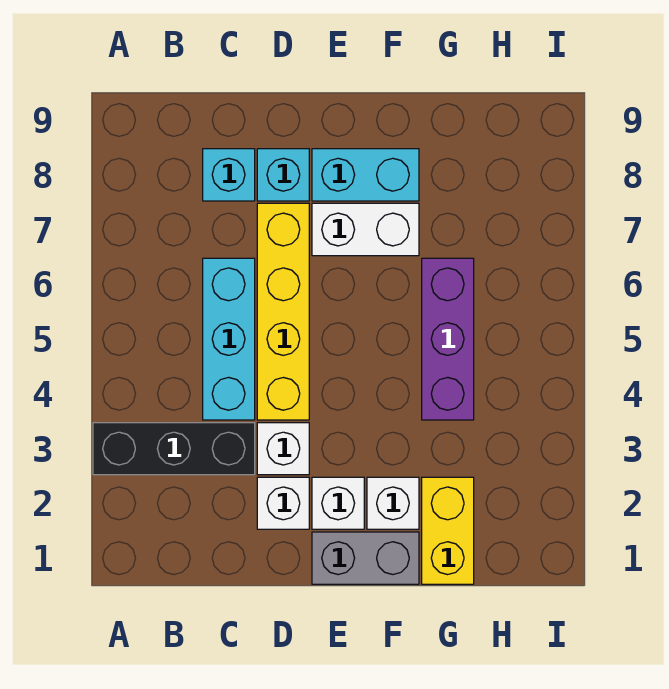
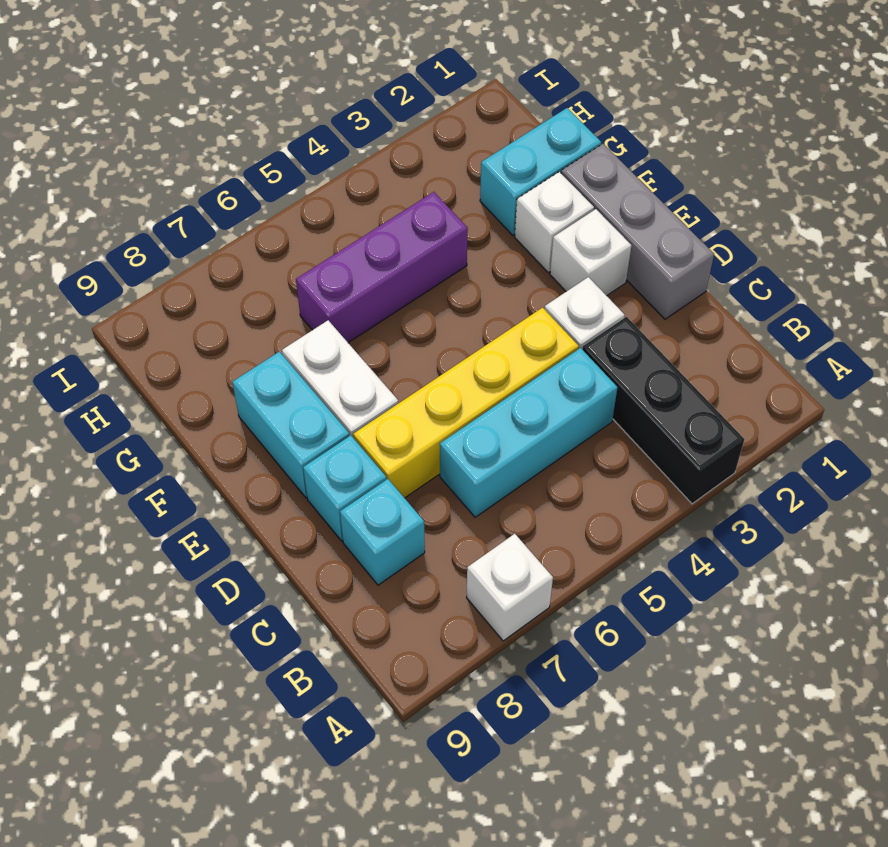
white 1x1 brick [257,477,309,529] -> white 1x1 brick moved to [467,534,553,641]
grey 1x2 brick [312,532,419,584] -> grey 1x3 brick [561,144,714,319]
yellow 1x2 brick [422,477,474,584] -> cyan 1x2 brick [480,108,601,236]

